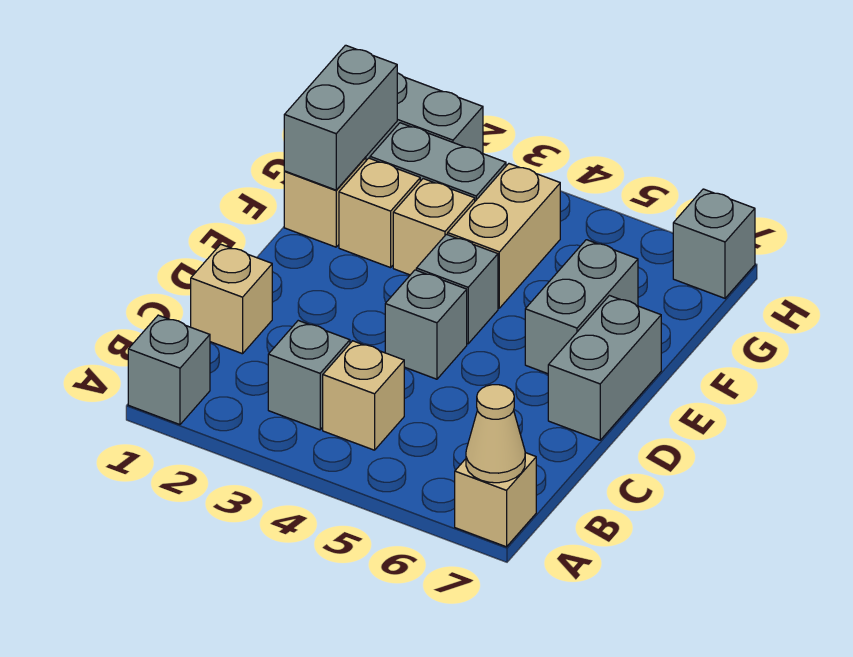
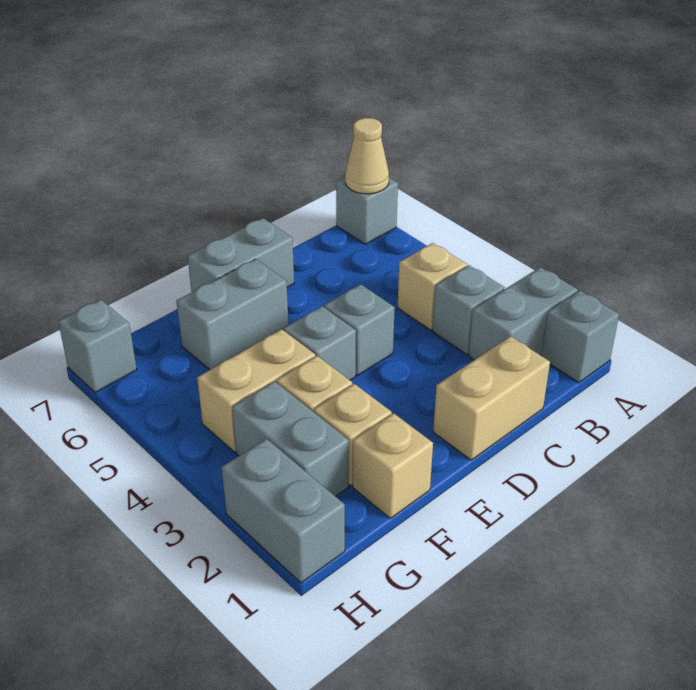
tan 1x1 brick [455,453,536,547] -> grey 1x1 brick [336,177,398,244]
tan 1x1 brick [191,244,272,354] -> tan 1x2 brick [433,336,550,460]
grey 1x2 brick [284,45,397,190] -> grey 1x2 brick moved to [469,267,578,360]

